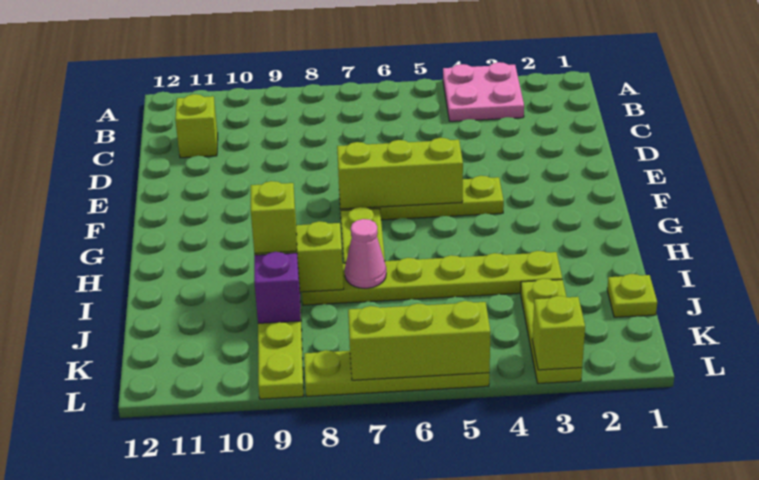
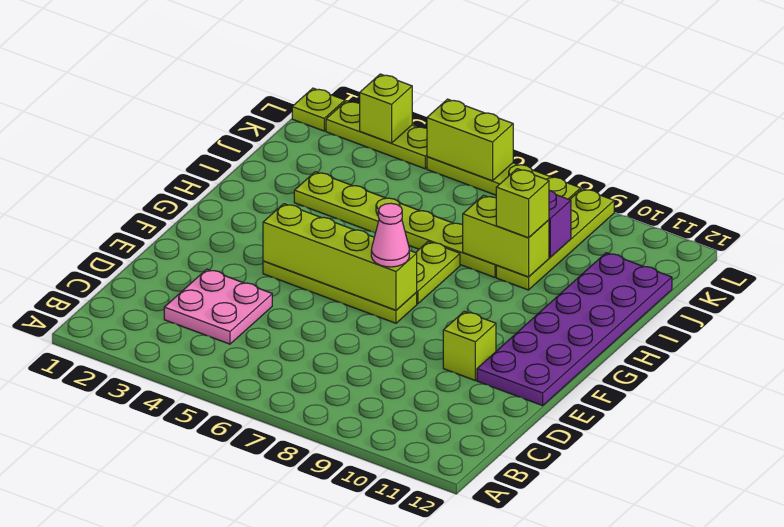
pink 2x2 plate [443,62,524,121] -> pink 2x2 plate moved to [164,269,272,344]
lime 1x1 brick [175,94,218,158] -> lime 1x1 brick moved to [443,312,496,380]
none -> purple 2x6 plate [477,253,672,406]
lime 1x3 brick [337,138,463,209] -> lime 1x4 brick [263,204,417,310]
pink 1x1 cone [345,219,386,288] -> pink 1x1 cone moved to [371,203,409,267]
lime 1x1 plate [607,274,657,317] -> lime 1x1 plate moved to [292,88,345,131]
lime 1x3 plate [521,279,582,383] -> lime 1x3 plate turned to [326,101,427,169]
lime 1x3 brick [348,301,491,380] -> lime 1x2 brick [427,99,513,181]

